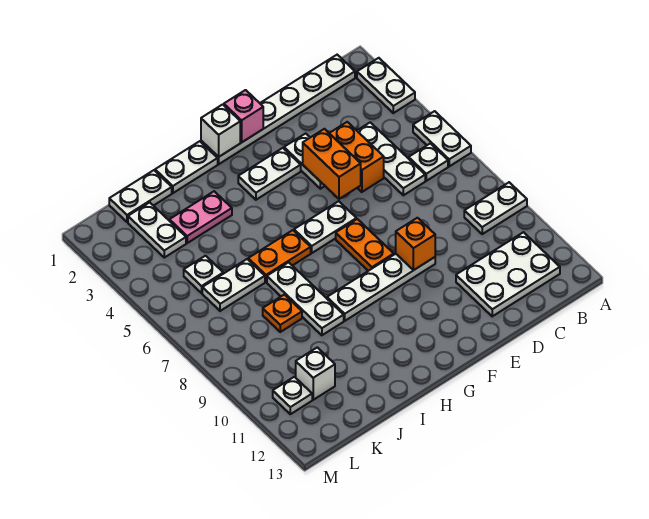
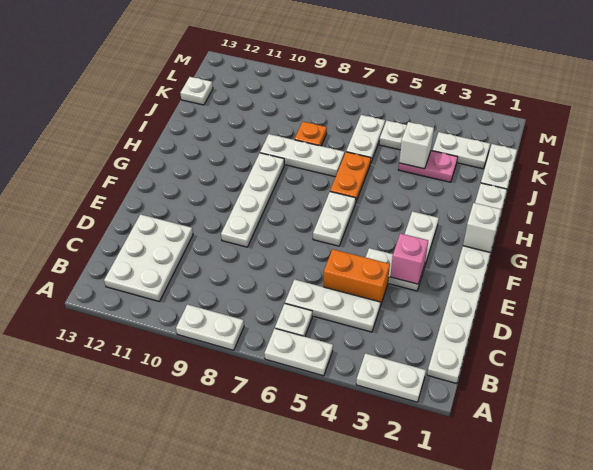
white 1x2 plate [464,182,527,234] -> white 1x2 plate turned to [176,304,244,350]
orange 1x2 brick [303,129,361,199] -> none
orange 1x1 brick [396,218,435,270] -> none
pink 1x1 brick [224,90,263,142] -> pink 1x1 brick moved to [390,233,428,284]
orange 1x2 plate [336,219,394,271] -> none
pink 1x2 plate [169,191,232,243] -> pink 1x2 plate turned to [398,151,458,182]
white 1x1 brick [296,347,335,400] -> white 1x1 brick moved to [399,122,434,169]
white 1x1 plate [273,377,312,414] -> white 1x1 plate moved to [180,77,213,105]

